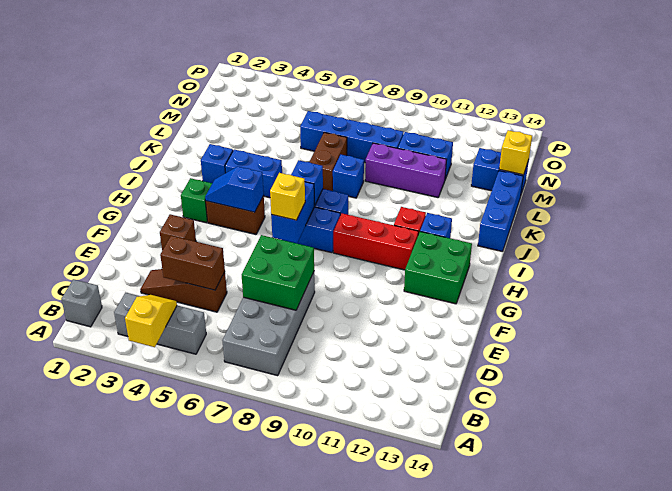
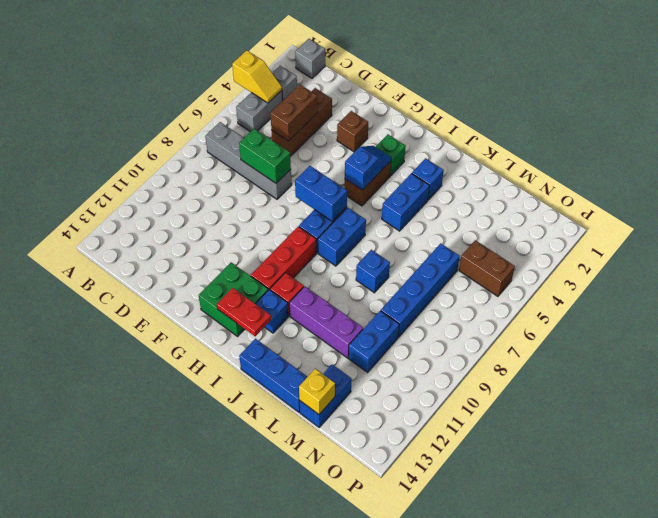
grey 2x4 brick [222,272,315,376] -> grey 1x4 brick [205,122,292,199]
brown 1x3 slope [140,269,227,312] -> brown 1x3 brick [271,88,332,157]
green 2x2 brick [242,235,314,310] -> green 1x2 brick [239,129,291,183]
yellow 1x1 brick [270,173,305,220] -> none
none -> red 1x2 plate [217,288,271,336]
blue 1x1 brick [291,160,323,206] -> none
brown 1x2 brick [310,132,347,191] -> brown 1x2 brick moved to [459,240,515,296]
purple 1x3 brick [365,143,447,198] -> purple 1x3 brick turned to [289,286,363,358]

